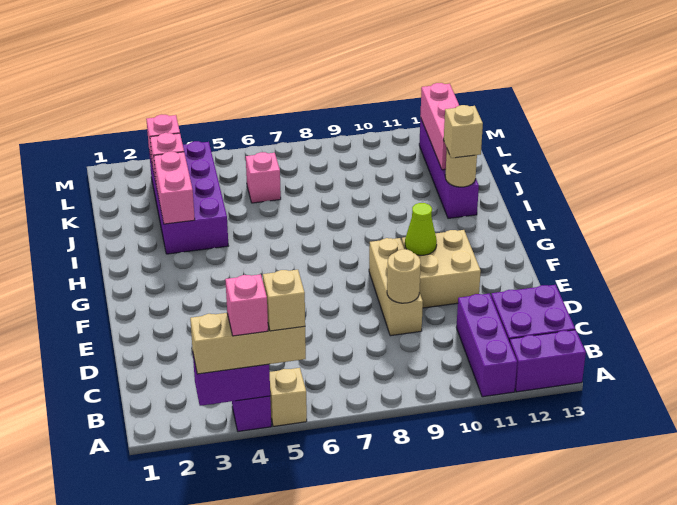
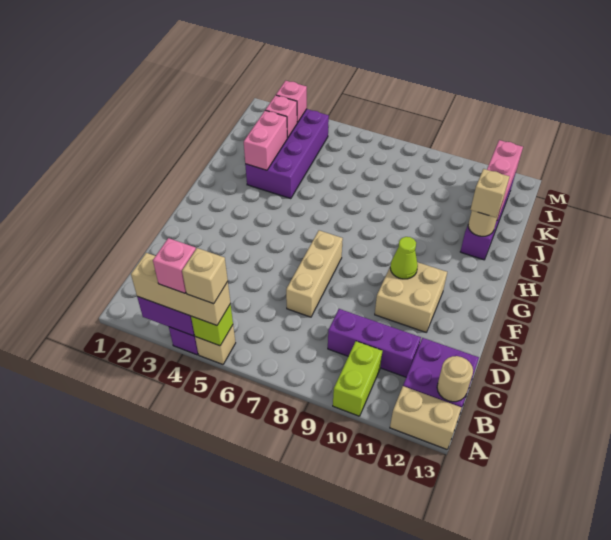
none -> lime 1x1 brick [191,304,233,346]
none -> lime 1x2 brick [333,341,382,416]
purple 1x3 brick [456,294,517,397] -> purple 1x3 brick turned to [328,309,421,377]
purple 1x2 brick [509,330,586,392] -> tan 1x2 brick [390,386,462,449]
tan 1x3 brick [369,238,423,336] -> tan 1x3 brick moved to [286,230,343,317]
tan 1x1 round brick [387,249,421,303] -> tan 1x1 round brick moved to [437,356,473,402]
pink 1x1 brick [246,152,281,203] -> none

